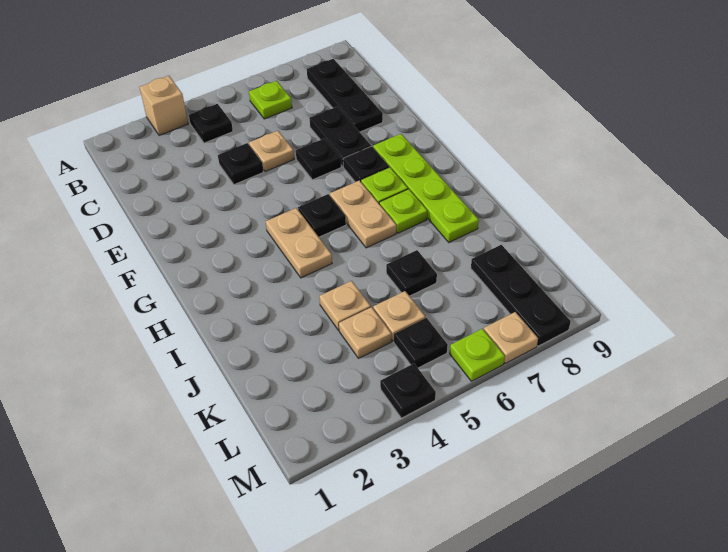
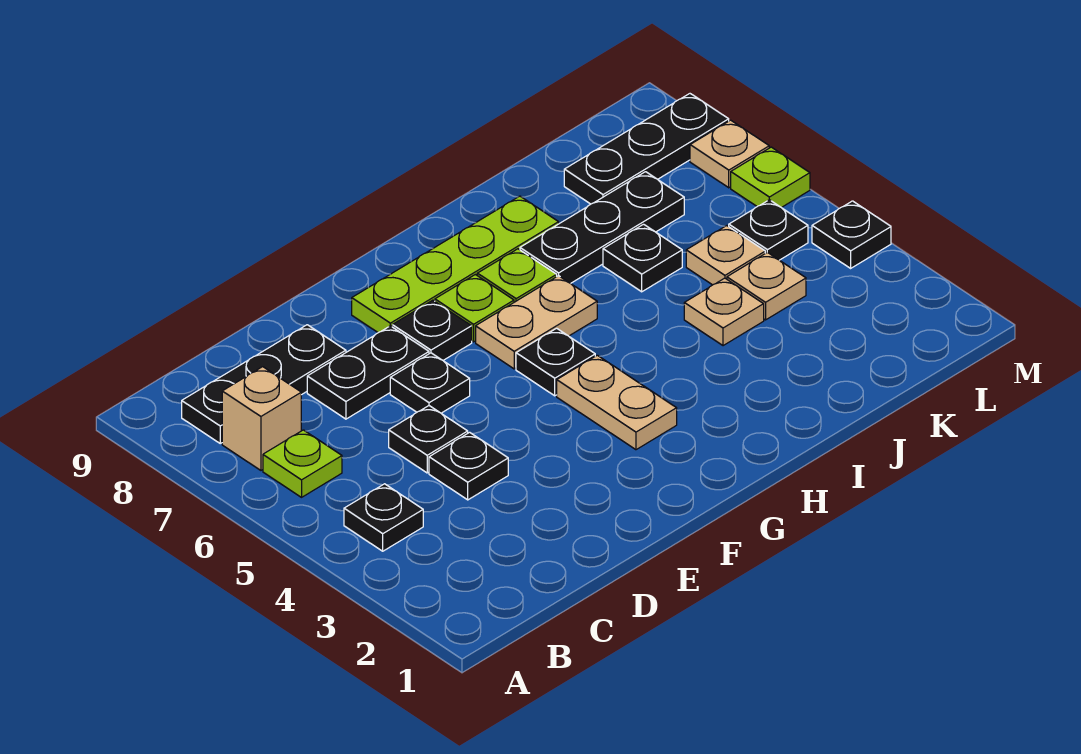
tan 1x1 brick [140,76,188,135] -> tan 1x1 brick moved to [222,367,301,470]
tan 1x1 plate [249,131,294,172] -> black 1x1 plate [389,406,468,473]
tan 1x2 plate [266,208,332,278] -> tan 1x2 plate turned to [557,355,677,450]
none -> black 1x3 plate [520,172,684,283]

